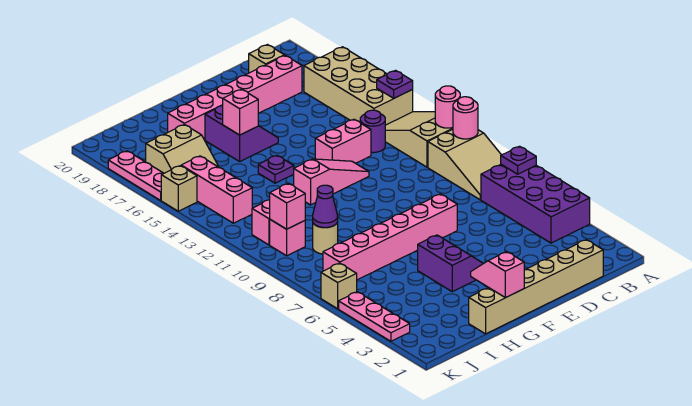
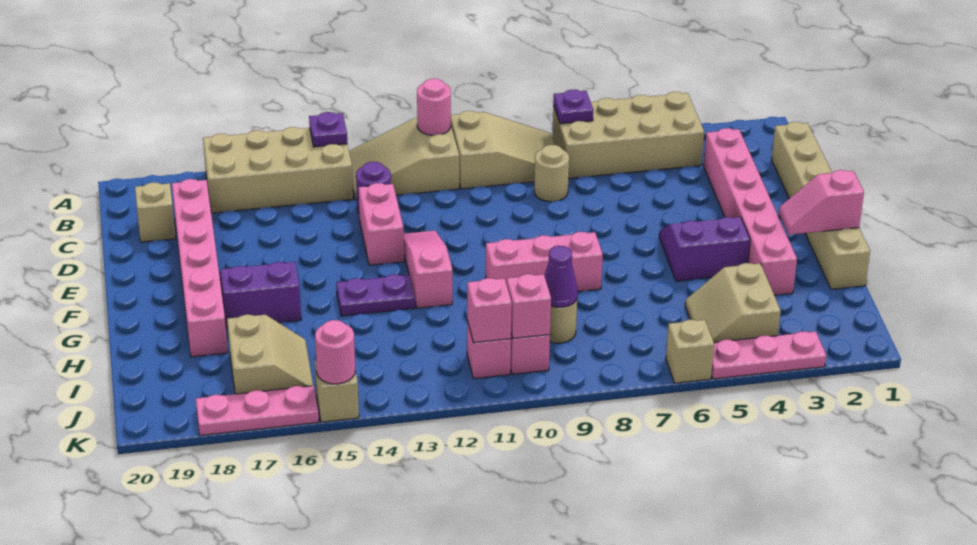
purple 2x4 brick [481,165,590,243] -> tan 2x4 brick [552,92,704,179]
pink 1x1 round brick [453,97,478,139] -> pink 1x1 round brick moved to [315,320,355,384]
none -> tan 1x1 round brick [534,145,569,202]
pink 1x6 brick [323,194,457,280] -> pink 1x6 brick moved to [704,128,797,295]
purple 1x1 plate [258,156,294,183] -> purple 1x2 plate [336,274,415,316]
pink 1x1 brick [223,89,259,135] -> pink 1x1 brick moved to [467,278,512,343]
none -> tan 2x2 slope [685,263,781,342]
pink 1x3 brick [181,156,252,223] -> pink 1x3 brick moved to [486,232,603,291]

